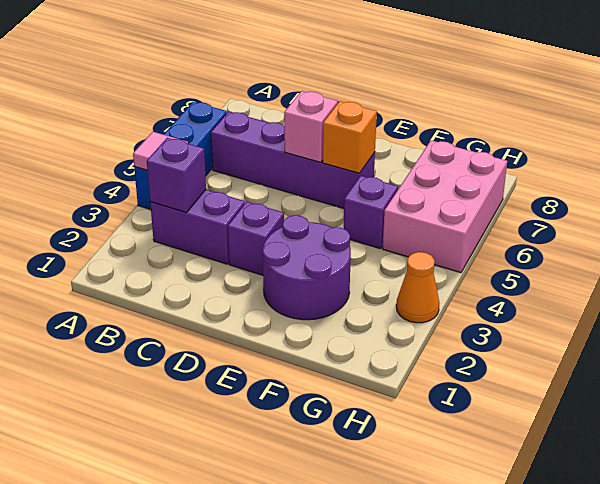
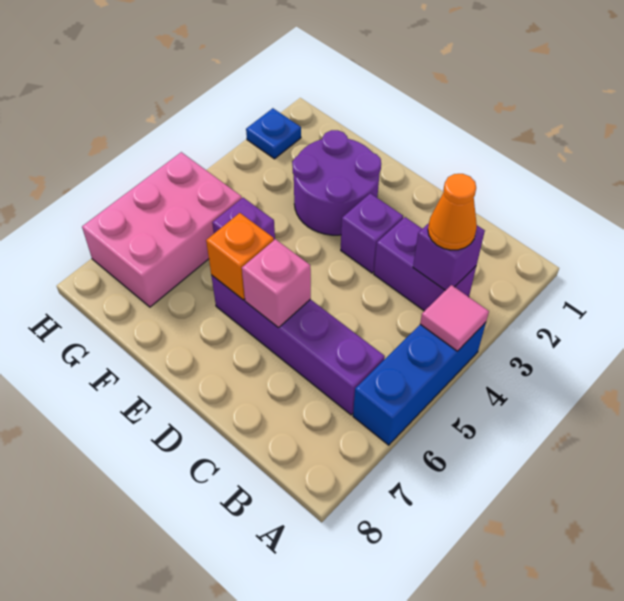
none -> blue 1x1 plate [246,108,301,159]
orange 1x1 cone [396,252,439,323] -> orange 1x1 cone moved to [428,174,477,250]

